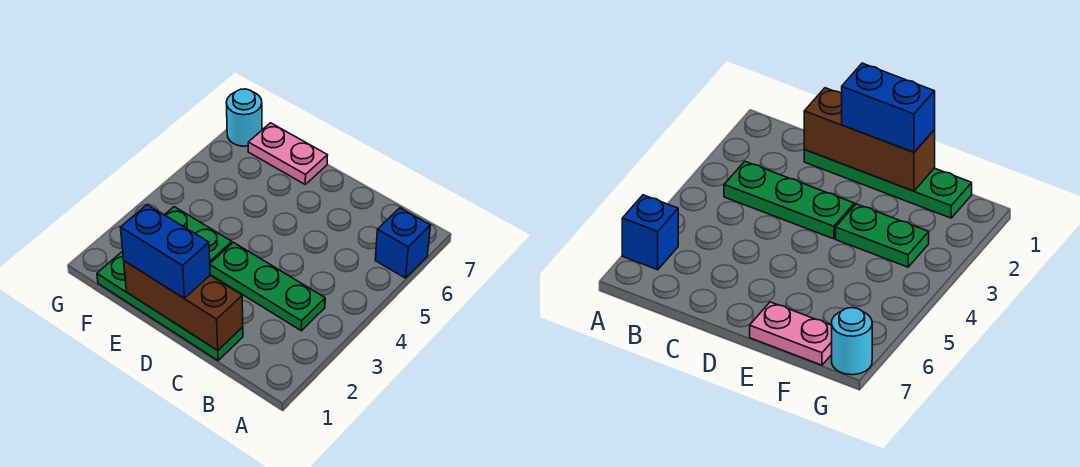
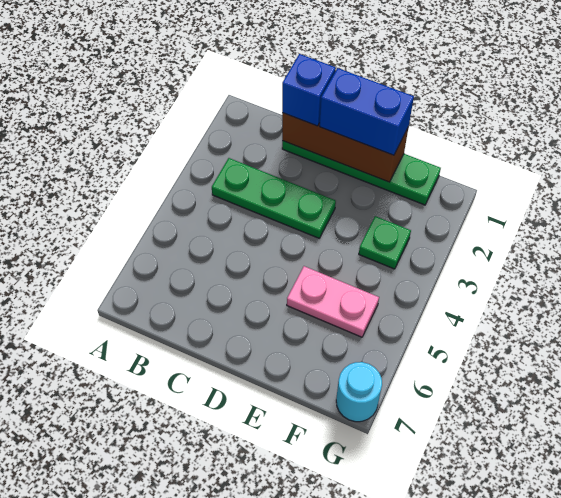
blue 1x1 brick [375,208,431,278] -> blue 1x1 brick moved to [282,54,336,126]
green 1x2 plate [165,207,232,263] -> green 1x1 plate [359,216,411,269]
pink 1x2 plate [248,123,327,184] -> pink 1x2 plate moved to [287,266,379,337]

